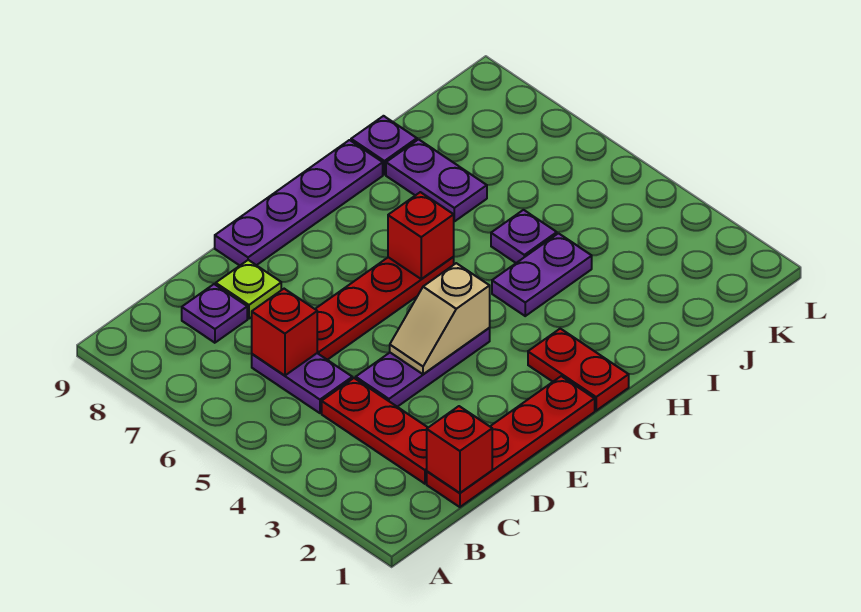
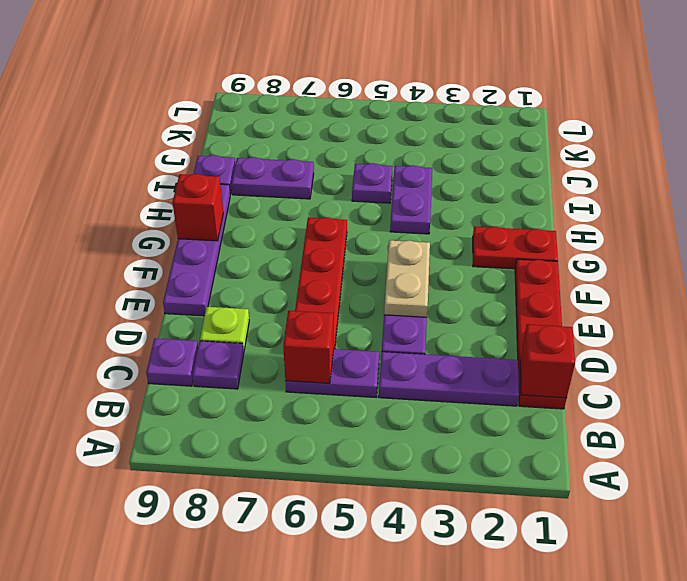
red 1x3 plate [322,378,428,484] -> purple 1x3 plate [379,352,519,406]
none -> purple 1x1 plate [146,338,198,386]
tan 1x2 slope [390,263,490,374] -> tan 1x2 plate [384,240,430,317]
red 1x1 brick [388,192,454,279] -> red 1x1 brick moved to [172,174,223,241]

